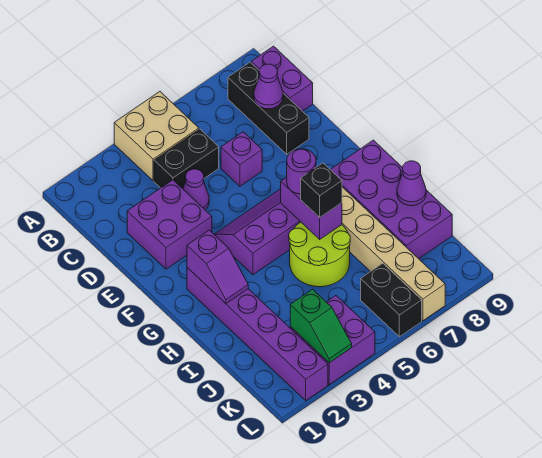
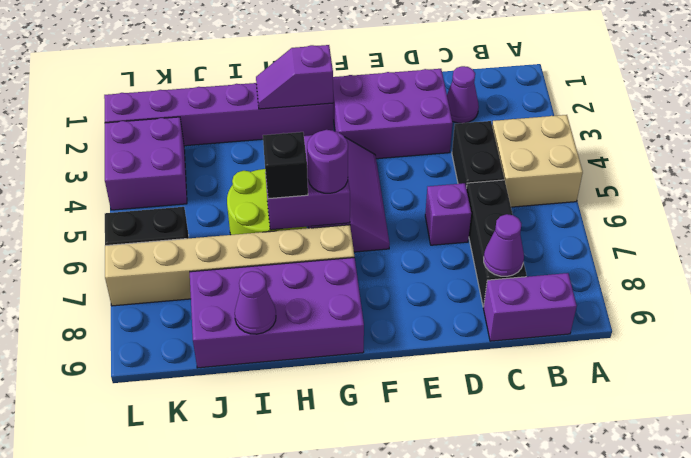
black 1x3 brick [228,62,309,154] -> black 1x3 brick turned to [466,180,527,307]
purple 2x2 brick [127,180,212,269] -> purple 2x3 brick [333,69,452,159]
purple 1x1 cone [183,169,209,210] -> purple 1x1 cone moved to [447,66,479,123]
green 1x2 slope [290,289,352,363] -> none

